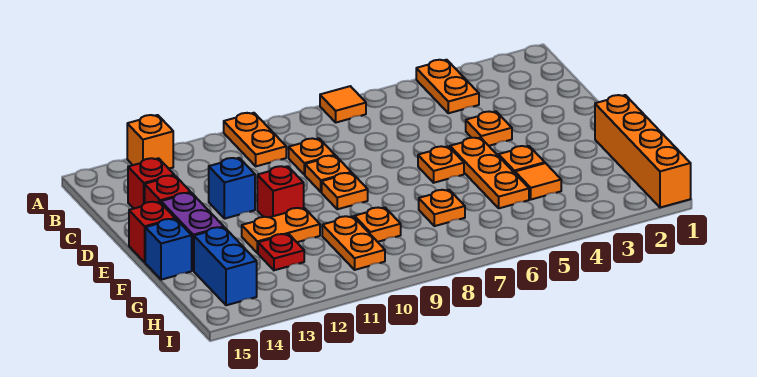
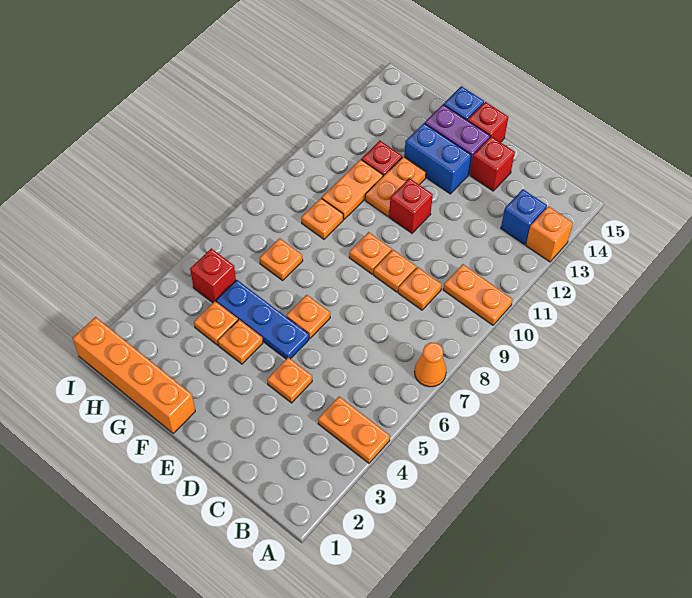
orange 1x1 tile [320,86,366,122] -> orange 1x1 cone [414,342,446,387]
red 1x1 brick [128,158,174,208] -> red 1x1 brick moved to [190,248,236,303]
blue 1x1 brick [209,158,255,219] -> blue 1x1 brick moved to [501,189,547,245]
orange 1x3 plate [450,138,529,208] -> blue 1x3 plate [216,280,309,359]
orange 1x1 tile [515,163,561,199] -> orange 1x1 plate [194,301,238,345]
orange 1x2 plate [322,216,385,270] -> orange 1x2 plate turned to [322,159,383,219]
blue 1x2 brick [194,227,257,305] -> blue 1x2 brick moved to [404,123,471,194]

